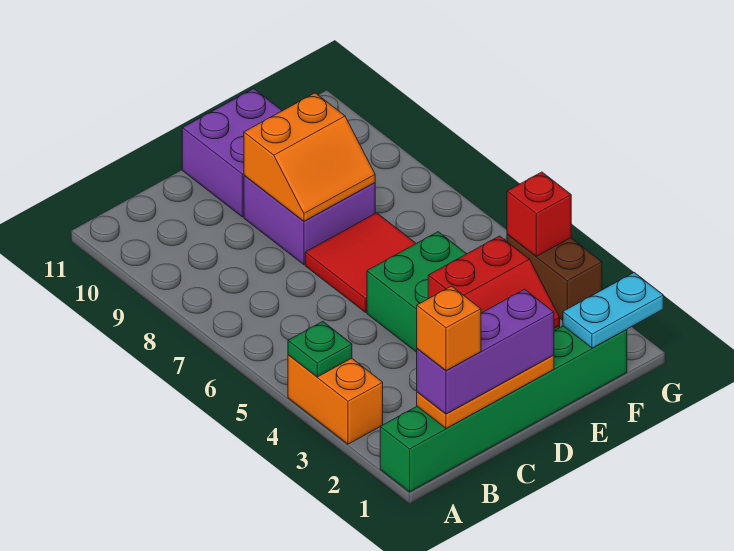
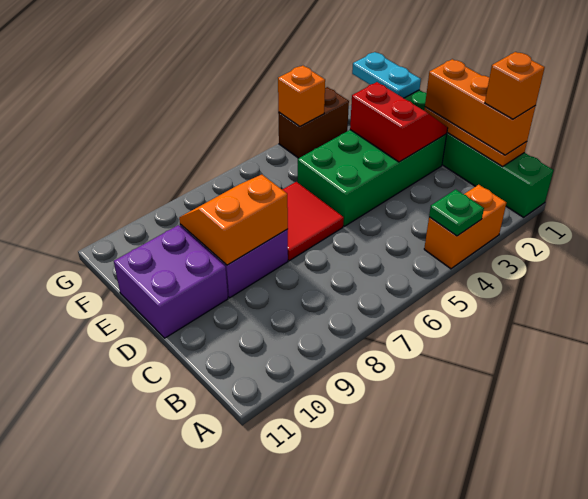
purple 1x3 brick [417,289,554,414] -> orange 1x3 brick [425,59,535,155]
orange 2x2 slope [244,93,375,221] -> orange 2x2 slope turned to [179,175,288,265]
red 1x1 brick [507,172,571,256] -> orange 1x1 brick [278,66,325,127]

